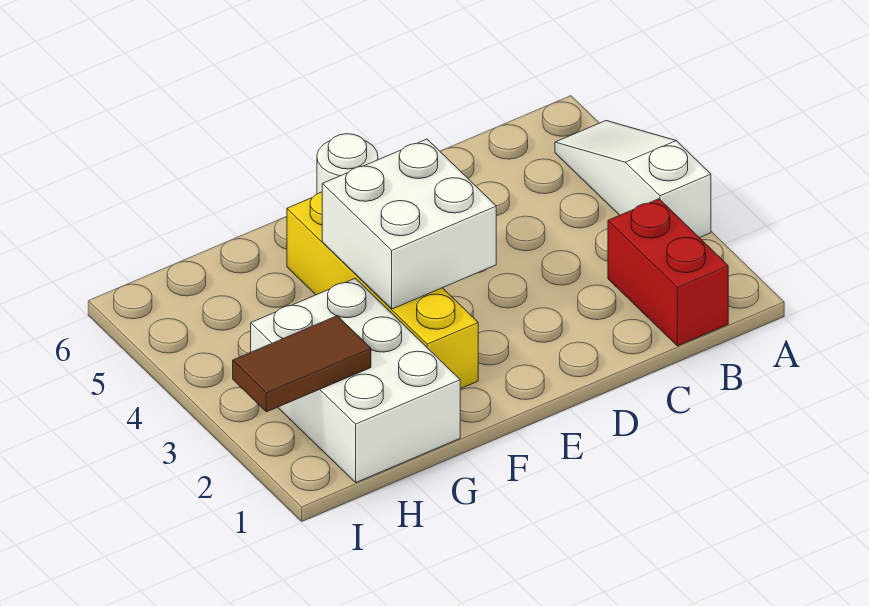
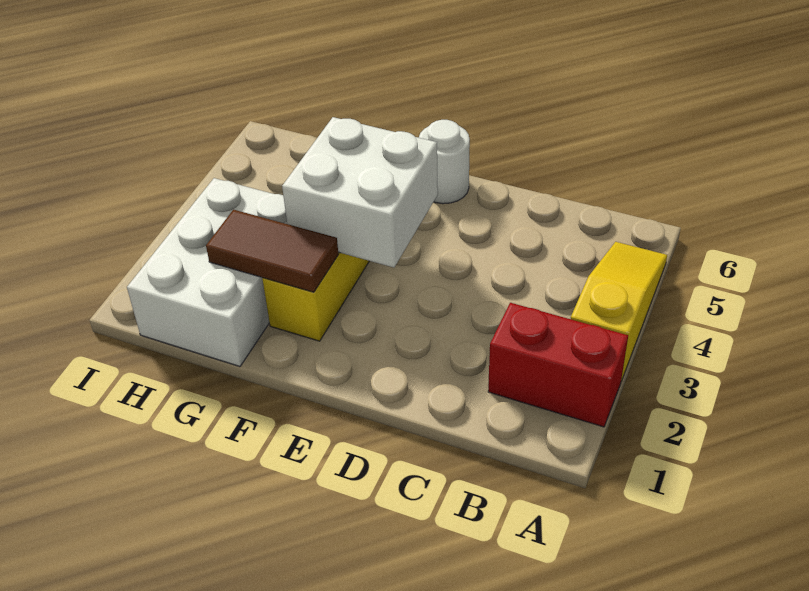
white 1x3 slope [555,121,711,238] -> yellow 1x3 slope [571,242,667,381]
red 1x2 brick [608,199,728,346] -> red 1x2 brick turned to [488,303,628,427]
brown 1x2 tile [233,316,371,412] -> brown 1x2 tile moved to [206,210,339,292]

